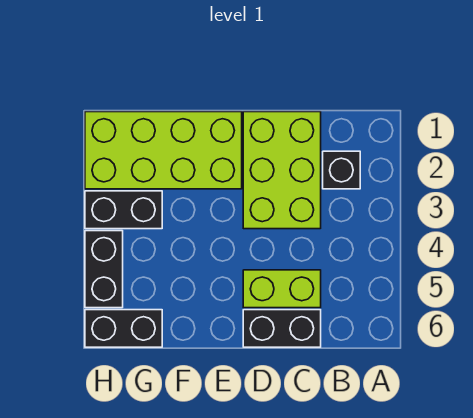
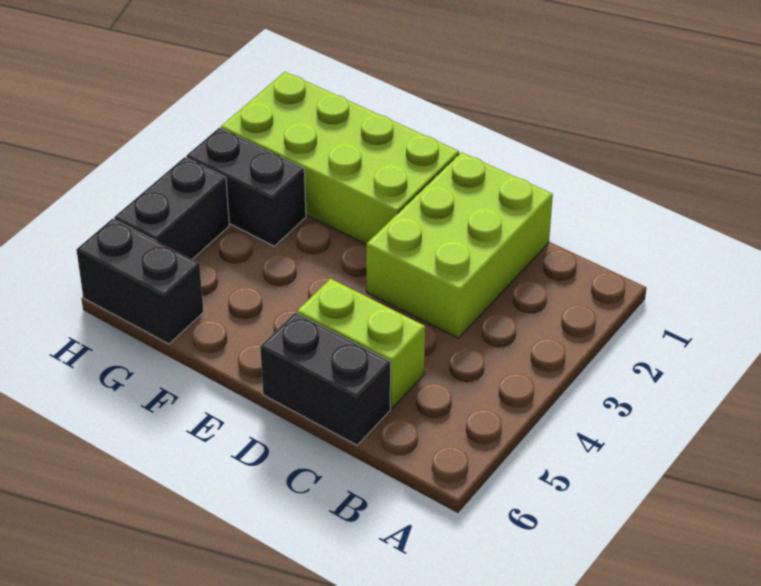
black 1x1 brick [323,151,360,189] -> none

